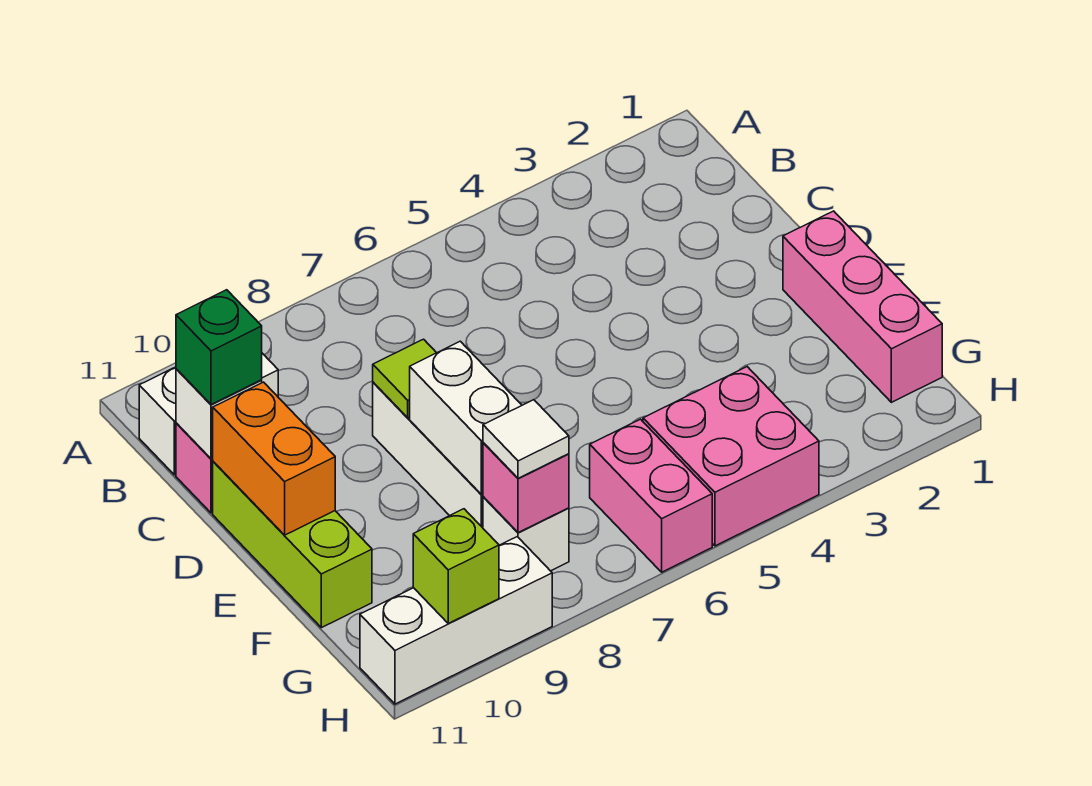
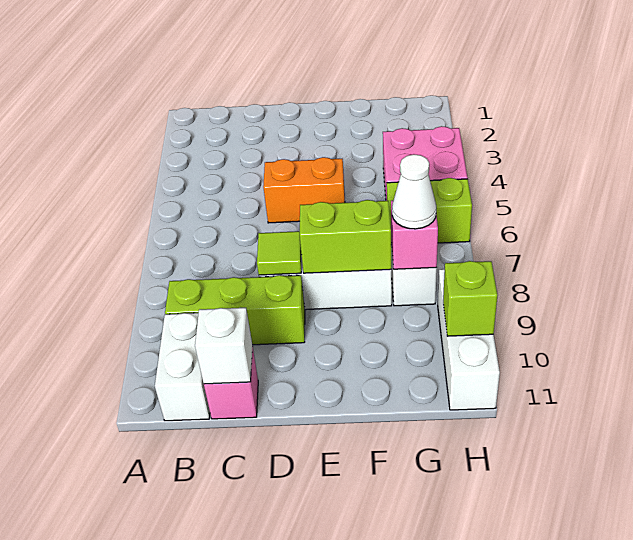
green 1x1 brick [176,290,262,405] -> none
lime 1x3 brick [213,462,372,628] -> lime 1x3 brick moved to [165,275,305,345]
orange 1x2 brick [213,382,335,535] -> orange 1x2 brick moved to [263,157,345,223]
pink 1x3 brick [783,211,942,402] -> none
white 1x2 brick [410,341,522,494] -> lime 1x2 brick [300,200,391,273]
pink 1x2 brick [590,419,712,572] -> lime 1x2 brick [387,178,472,243]
white 1x1 tile [483,400,569,478] -> white 1x1 cone [392,154,436,229]

